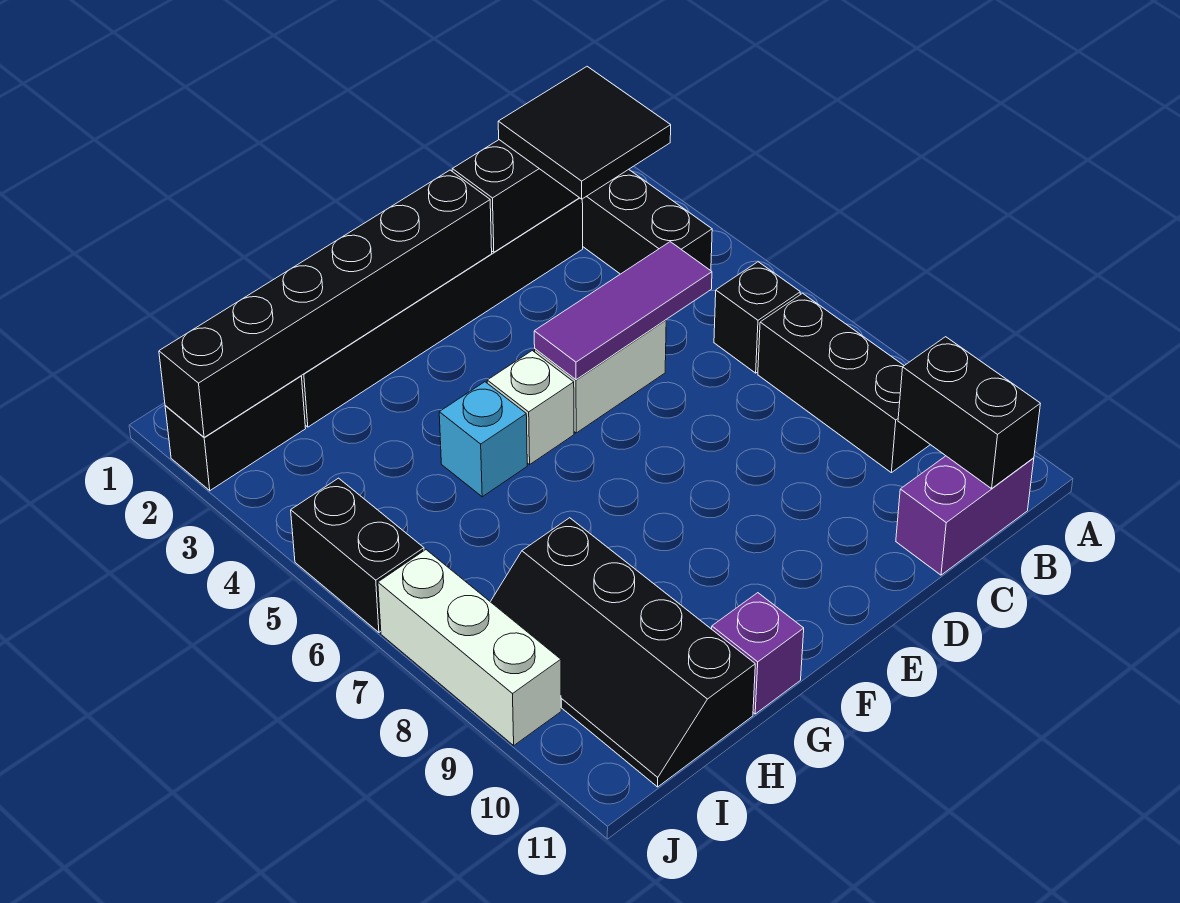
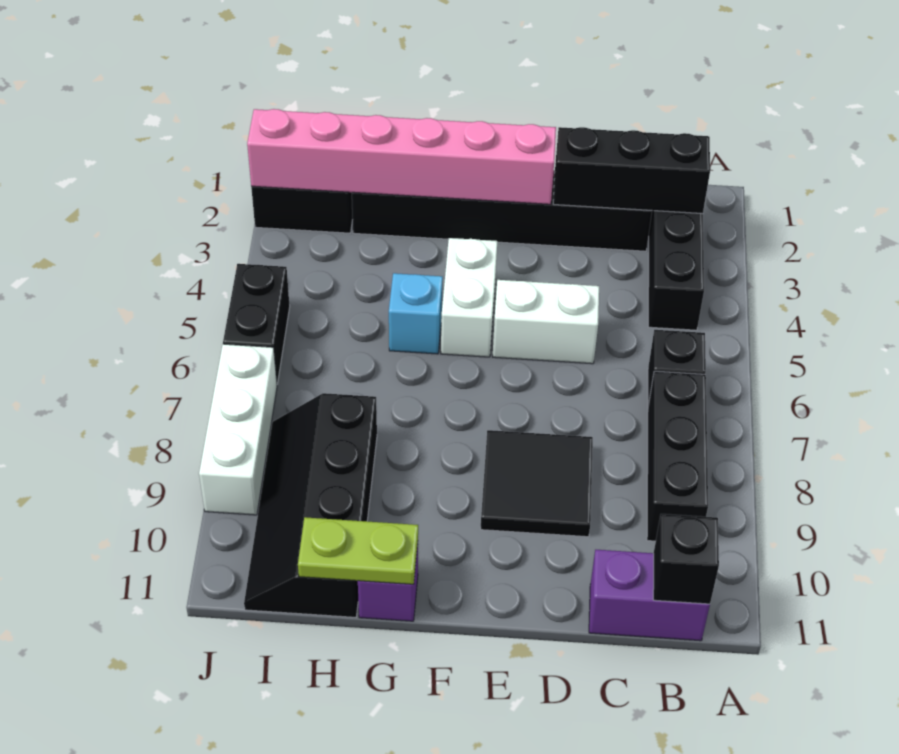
black 2x2 tile [498,67,671,199] -> black 2x2 tile moved to [481,430,593,537]
black 1x2 brick [898,337,1040,489] -> black 1x1 brick [653,514,719,604]
purple 1x3 tile [534,242,712,380] -> none
black 1x6 brick [159,170,492,437] -> pink 1x6 brick [247,109,556,204]
white 1x1 brick [487,351,574,465] -> white 1x2 brick [441,238,497,357]
none -> lime 1x2 plate [298,517,418,584]

